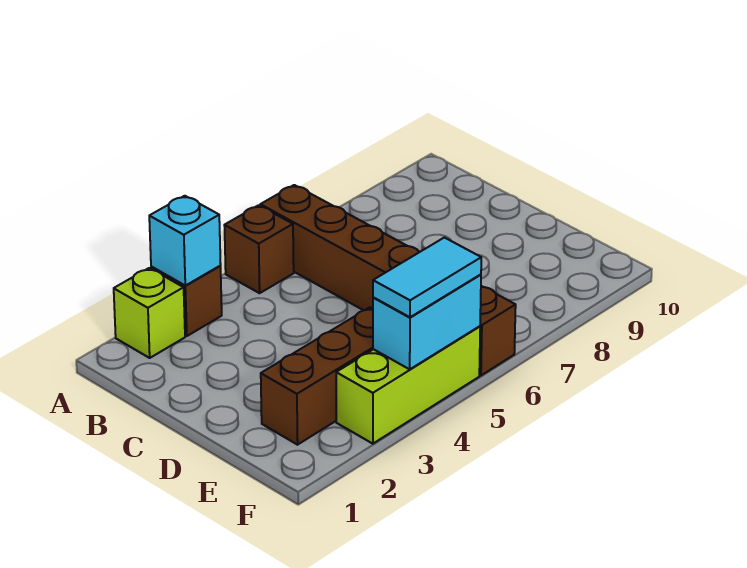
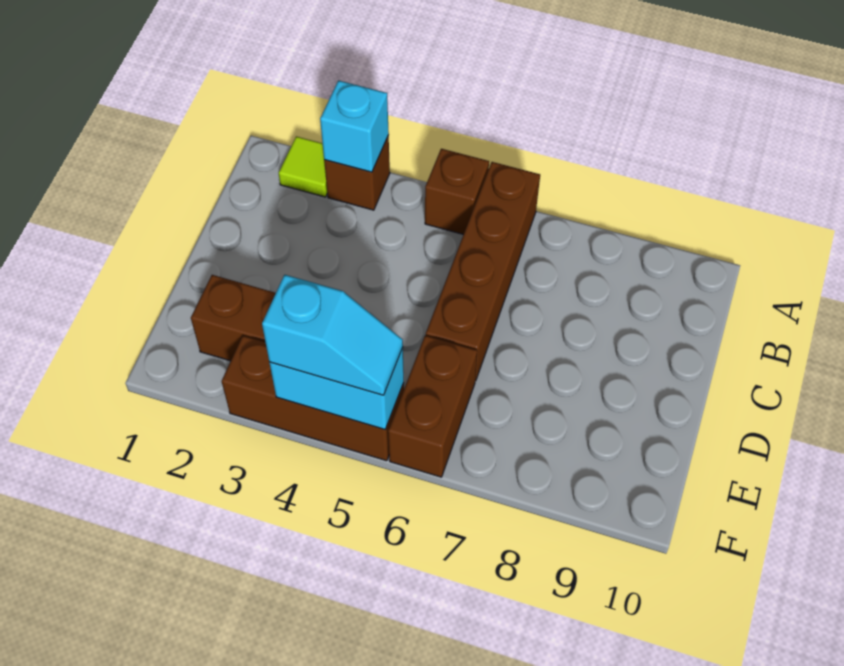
lime 1x1 brick [114,268,185,358] -> lime 1x1 tile [279,136,327,197]
lime 1x3 brick [336,326,480,444] -> brown 1x3 brick [222,336,404,461]
cyan 1x2 tile [373,238,481,317] -> cyan 1x2 slope [262,275,403,395]

